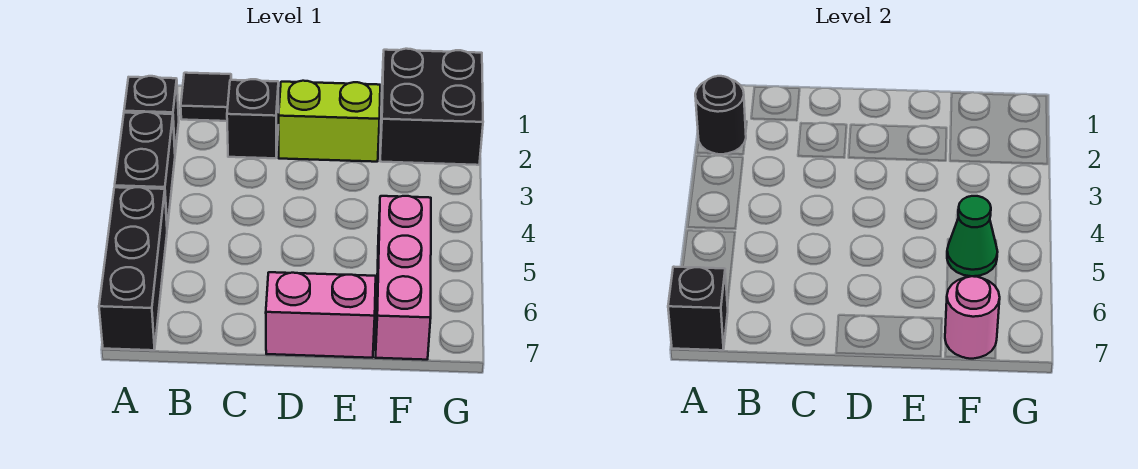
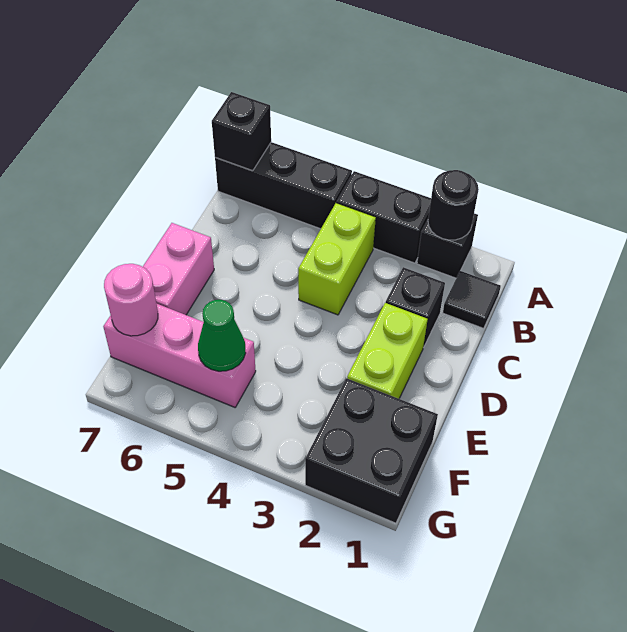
none -> lime 1x2 brick [298,203,376,315]

